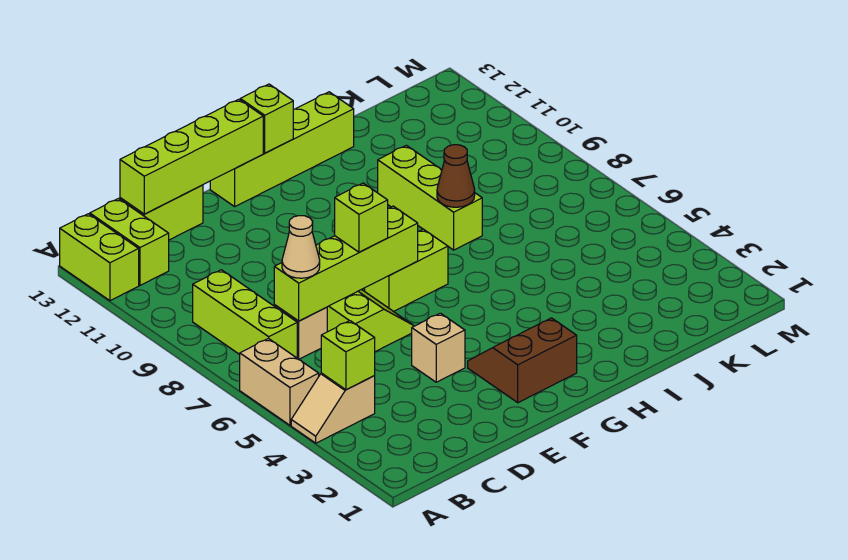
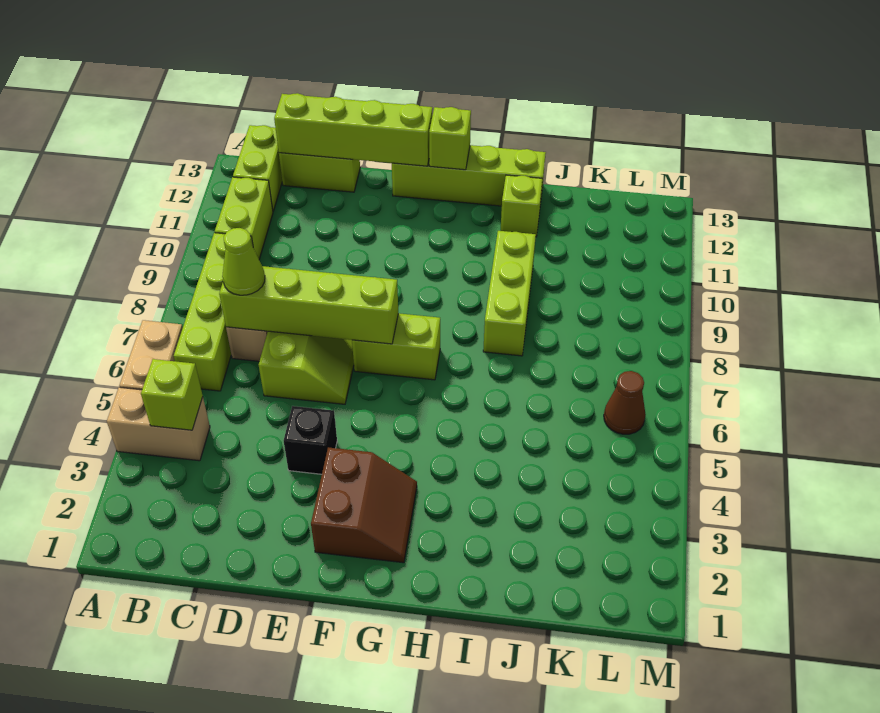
tan 1x2 slope [291,373,375,443] -> tan 1x2 brick [107,387,210,461]
lime 1x2 brick [60,214,139,301] -> lime 1x2 brick moved to [215,177,273,259]
lime 1x3 brick [193,270,297,358] -> lime 1x4 brick [174,233,253,391]
tan 1x1 cone [282,216,320,278] -> lime 1x1 cone [222,228,265,295]
tan 1x1 brick [412,313,465,382] -> black 1x1 brick [284,406,337,474]
lime 1x1 brick [335,183,388,252] -> lime 1x1 brick moved to [501,175,542,237]
brown 2x2 slope [468,318,577,403] -> brown 2x2 slope turned to [311,447,417,563]
brown 1x1 cone [437,145,475,207] -> brown 1x1 cone moved to [604,371,646,434]

